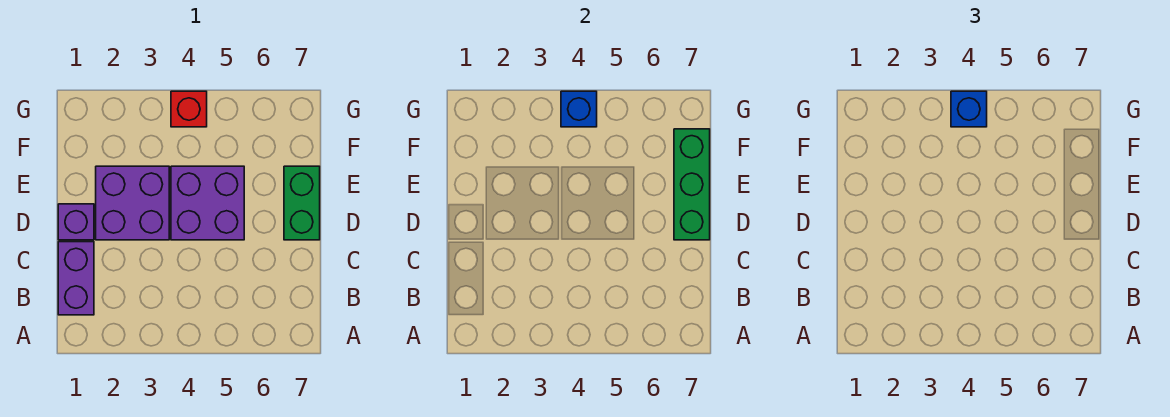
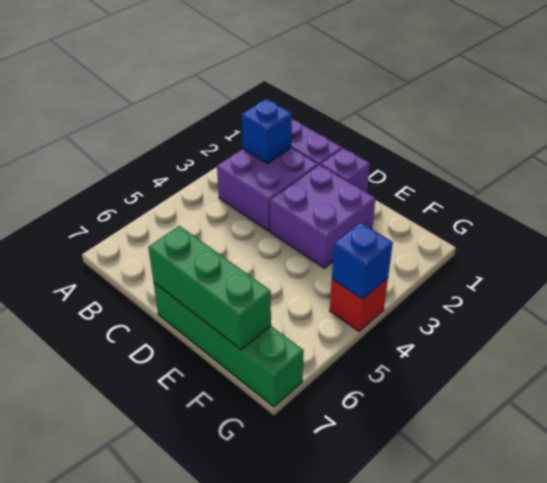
purple 2x2 brick [171,166,244,240] -> purple 2x2 brick moved to [217,148,318,231]
green 1x2 brick [284,166,320,240] -> green 1x4 brick [154,283,304,407]
blue 1x1 brick [951,91,987,127] -> blue 1x1 brick moved to [242,99,292,163]

